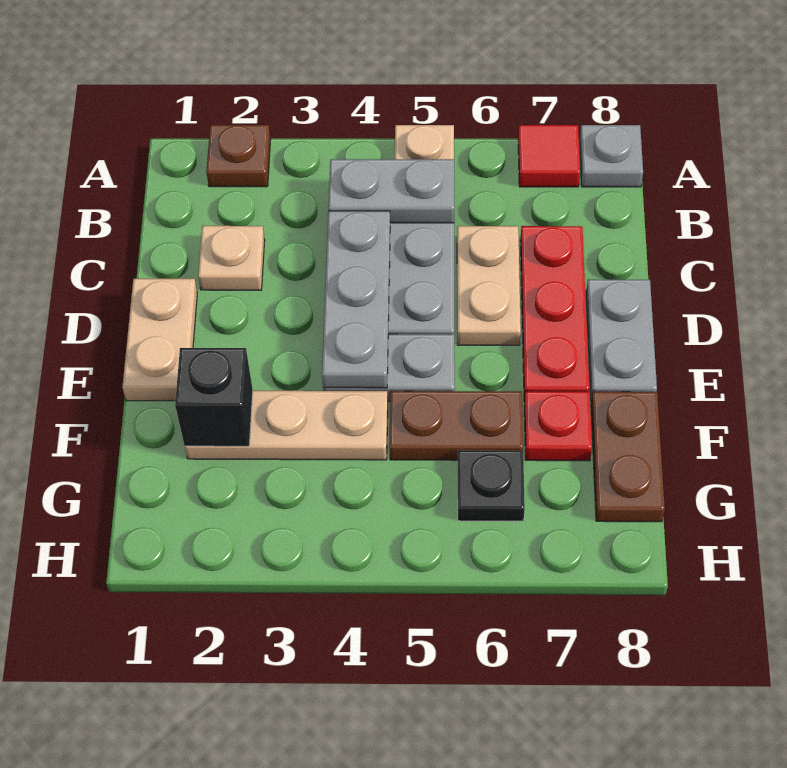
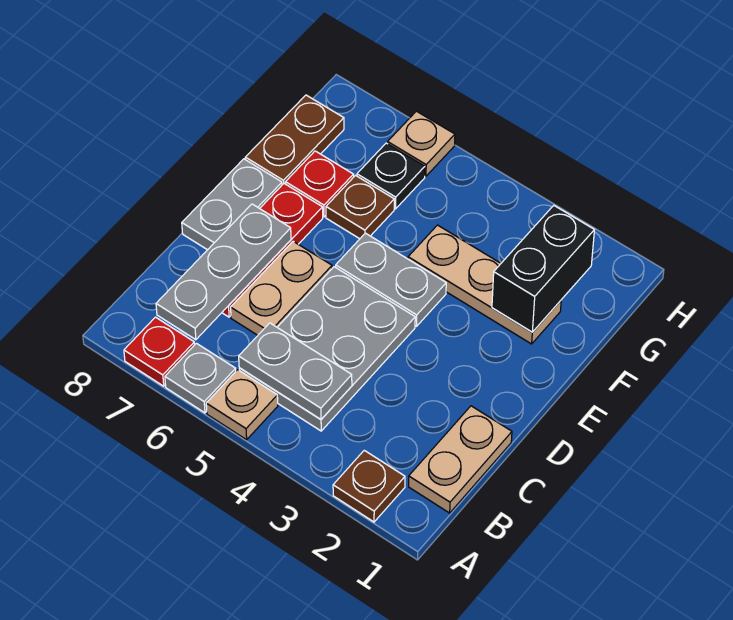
red 1x1 tile [518,125,580,187] -> red 1x1 plate [124,317,195,386]
grey 1x1 plate [580,125,643,187] -> grey 1x1 plate moved to [165,343,236,413]
tan 1x1 plate [198,226,265,290] -> tan 1x1 plate moved to [388,111,455,176]
grey 1x3 plate [322,211,390,388] -> grey 1x3 plate moved to [156,204,291,340]
tan 1x2 plate [122,279,197,401] -> tan 1x2 plate moved to [409,406,512,513]
black 1x1 brick [175,348,253,446] -> black 1x2 brick [492,206,594,332]
brown 1x2 plate [389,391,523,460] -> brown 1x1 plate [326,176,394,239]

